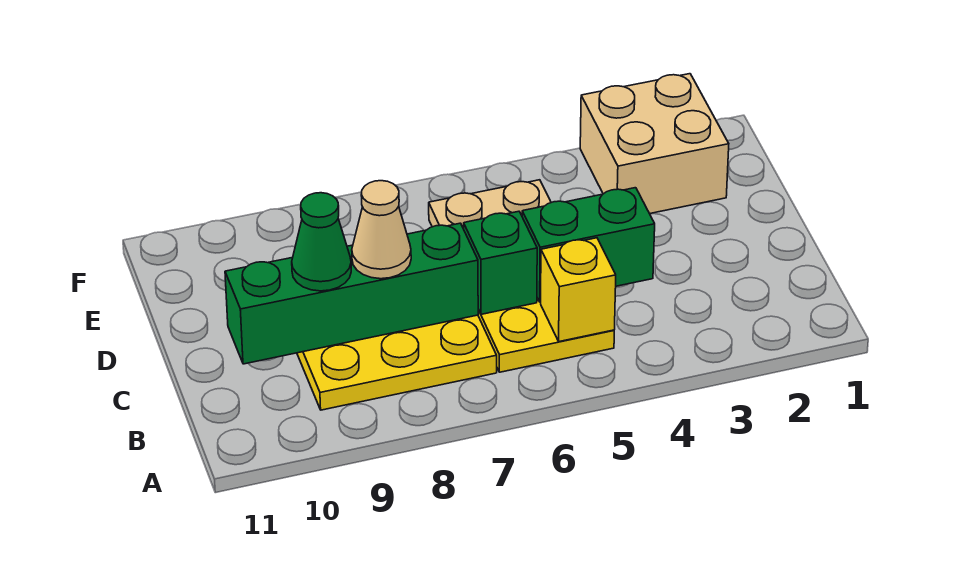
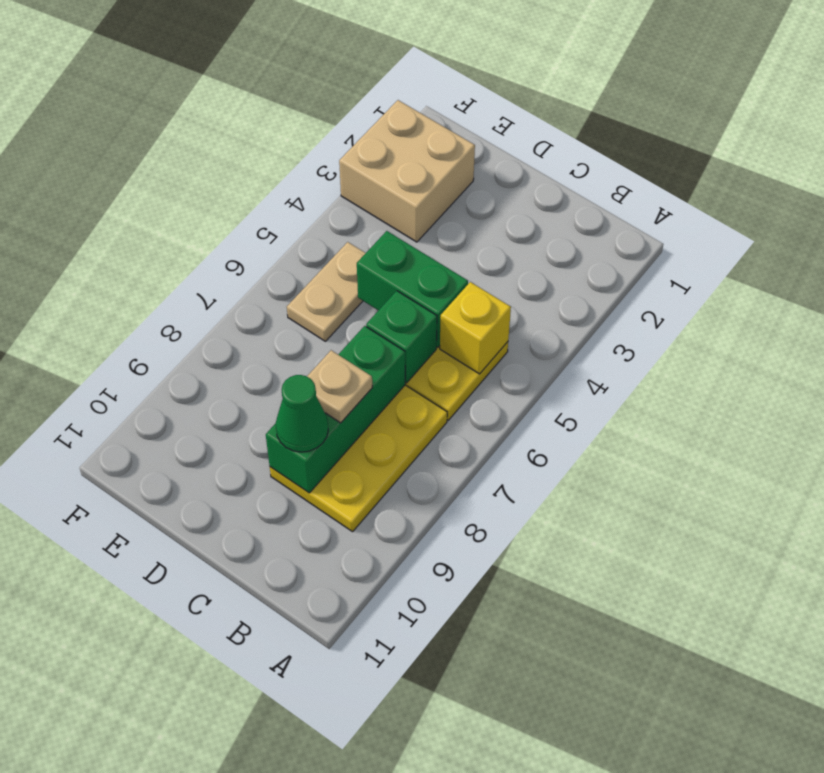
green 1x2 brick [522,188,655,302] -> green 1x2 brick turned to [357,231,468,347]
green 1x4 brick [225,223,478,364] -> green 1x3 brick [266,326,405,493]
tan 1x1 cone [352,181,411,279] -> tan 1x1 plate [307,350,372,423]

